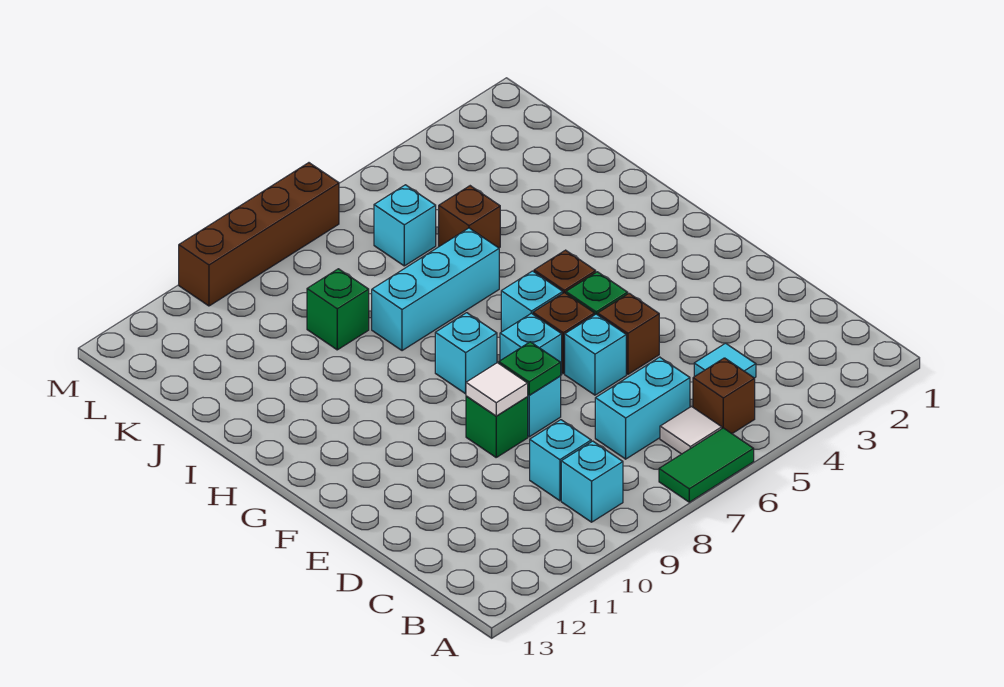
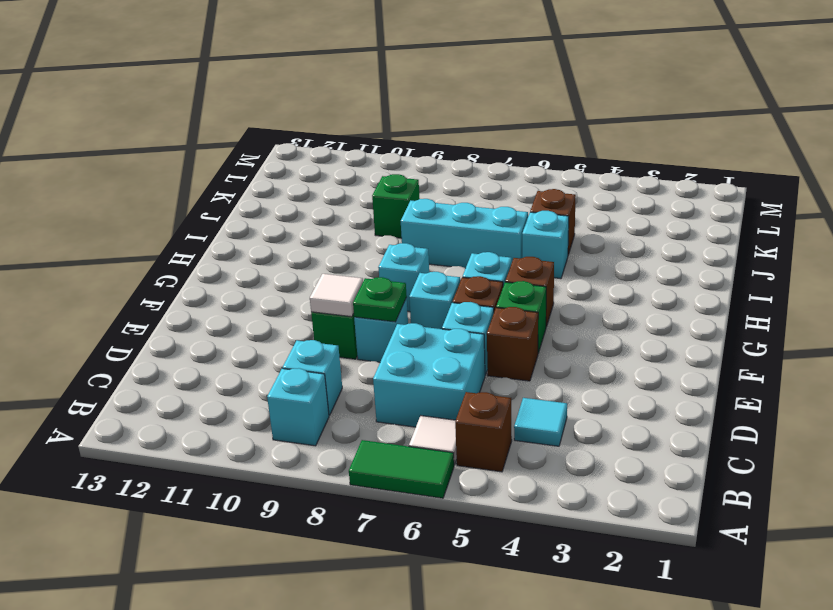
cyan 1x2 brick [595,357,690,459] -> cyan 2x2 brick [373,323,485,427]
cyan 1x1 brick [374,185,436,266] -> cyan 1x1 brick moved to [522,211,569,279]
brown 1x4 brick [179,163,339,306] -> none

